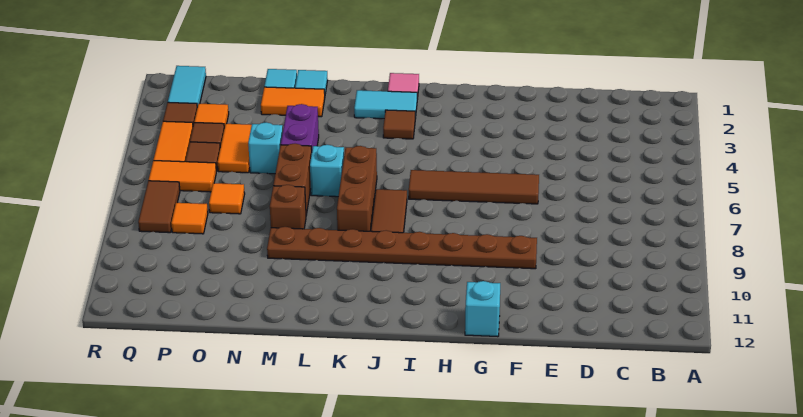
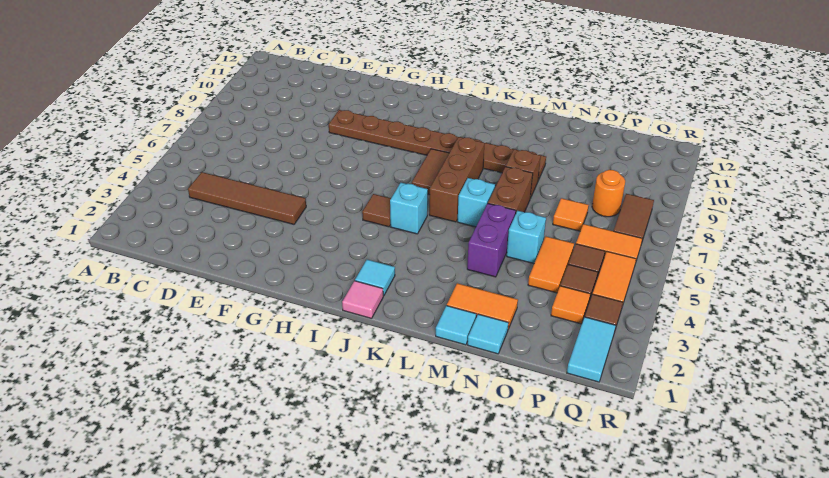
brown 1x4 tile [409,170,539,204] -> brown 1x4 tile moved to [188,172,306,224]
cyan 1x1 brick [465,281,500,337] -> cyan 1x1 brick moved to [390,183,428,234]
cyan 1x2 tile [354,90,417,119] -> cyan 1x1 tile [355,260,395,296]
brown 1x1 tile [383,110,415,139] -> brown 1x1 tile moved to [362,194,391,227]
orange 1x1 tile [171,203,208,234] -> orange 1x1 round brick [592,170,625,217]

